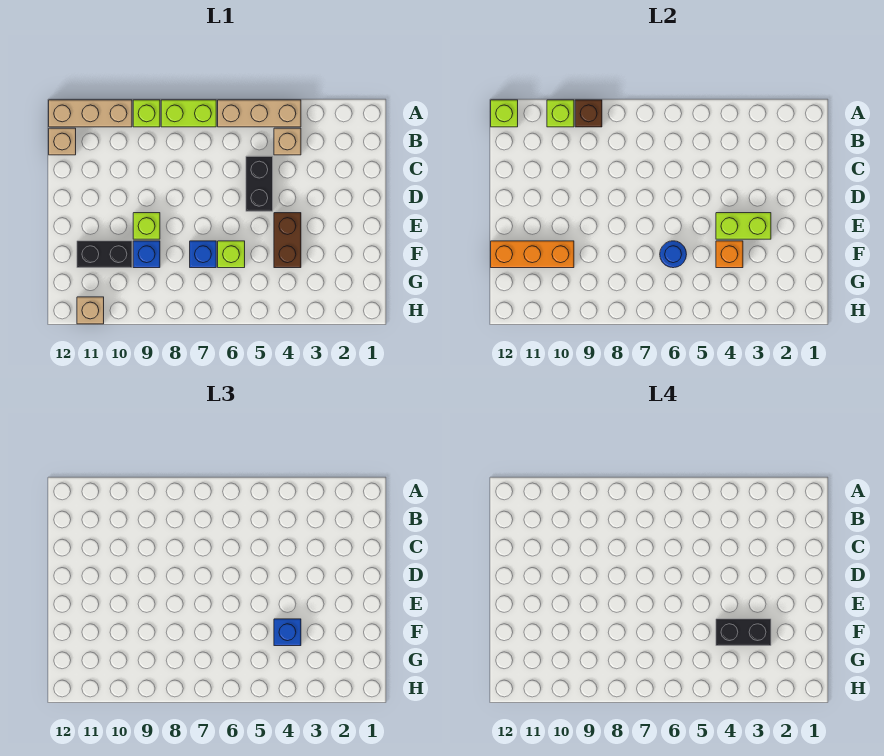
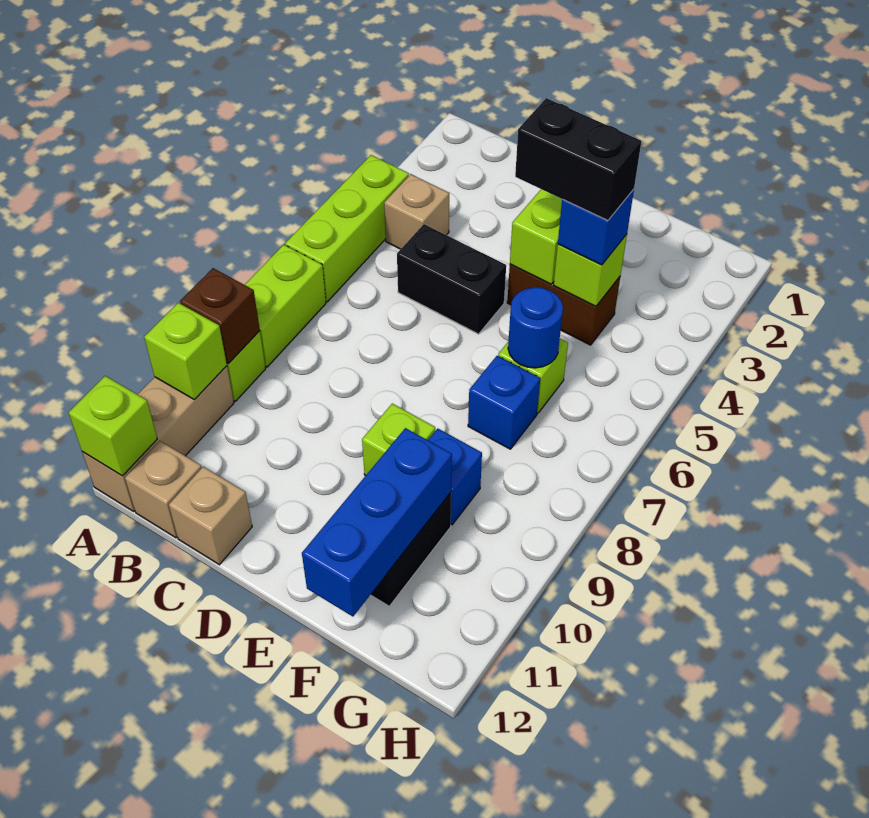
tan 1x3 brick [218,100,301,127] -> lime 1x3 brick [285,155,409,302]
black 1x2 brick [716,619,771,646] -> black 1x2 brick turned to [515,98,641,220]
orange 1x1 brick [716,241,743,268] -> lime 1x1 brick [554,234,627,306]
orange 1x3 brick [491,241,574,268] -> blue 1x3 brick [302,428,452,617]
tan 1x1 brick [77,297,104,324] -> tan 1x1 brick moved to [169,467,252,565]

